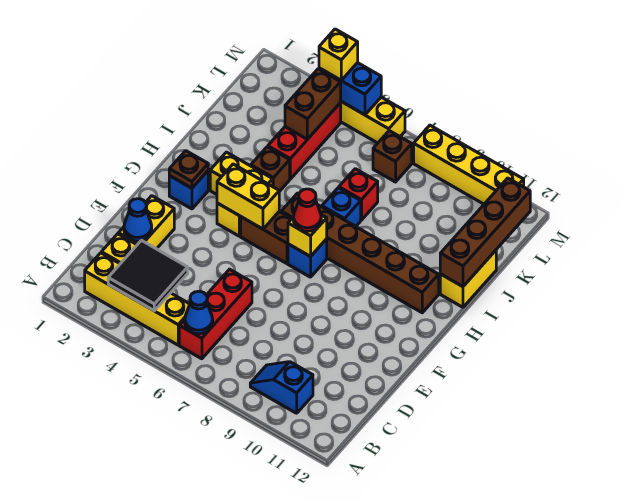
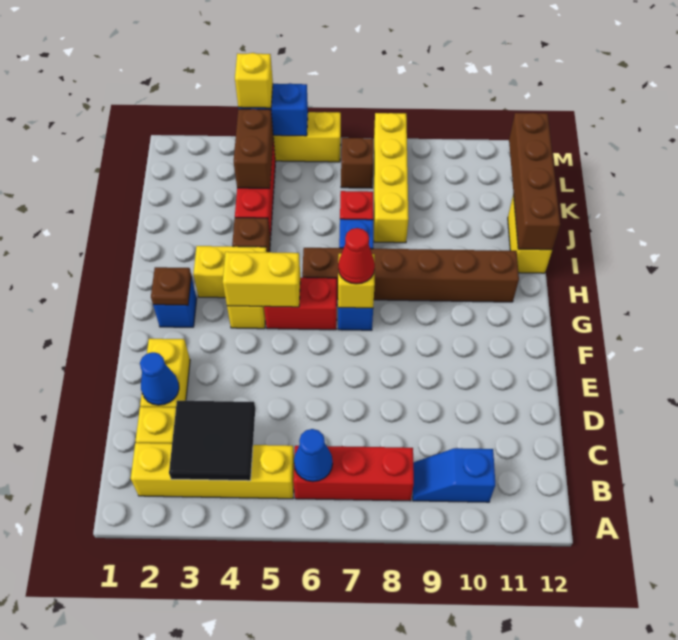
red 1x3 brick [179,269,252,359] -> red 1x3 brick turned to [293,446,414,501]
brown 1x2 brick [241,211,292,264] -> red 1x2 brick [264,278,337,330]
yellow 1x4 brick [414,125,524,204] -> yellow 1x4 brick turned to [374,113,409,243]

